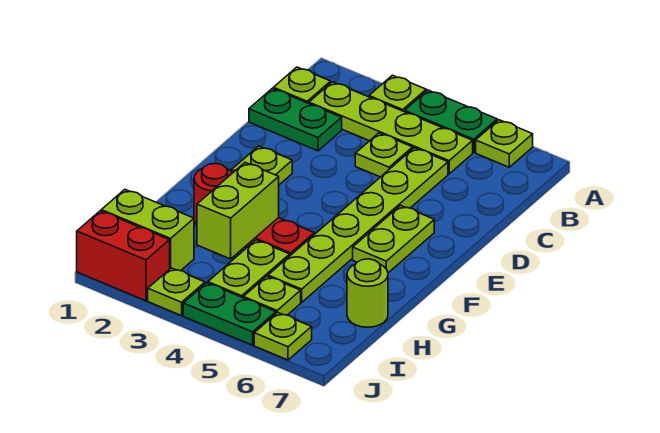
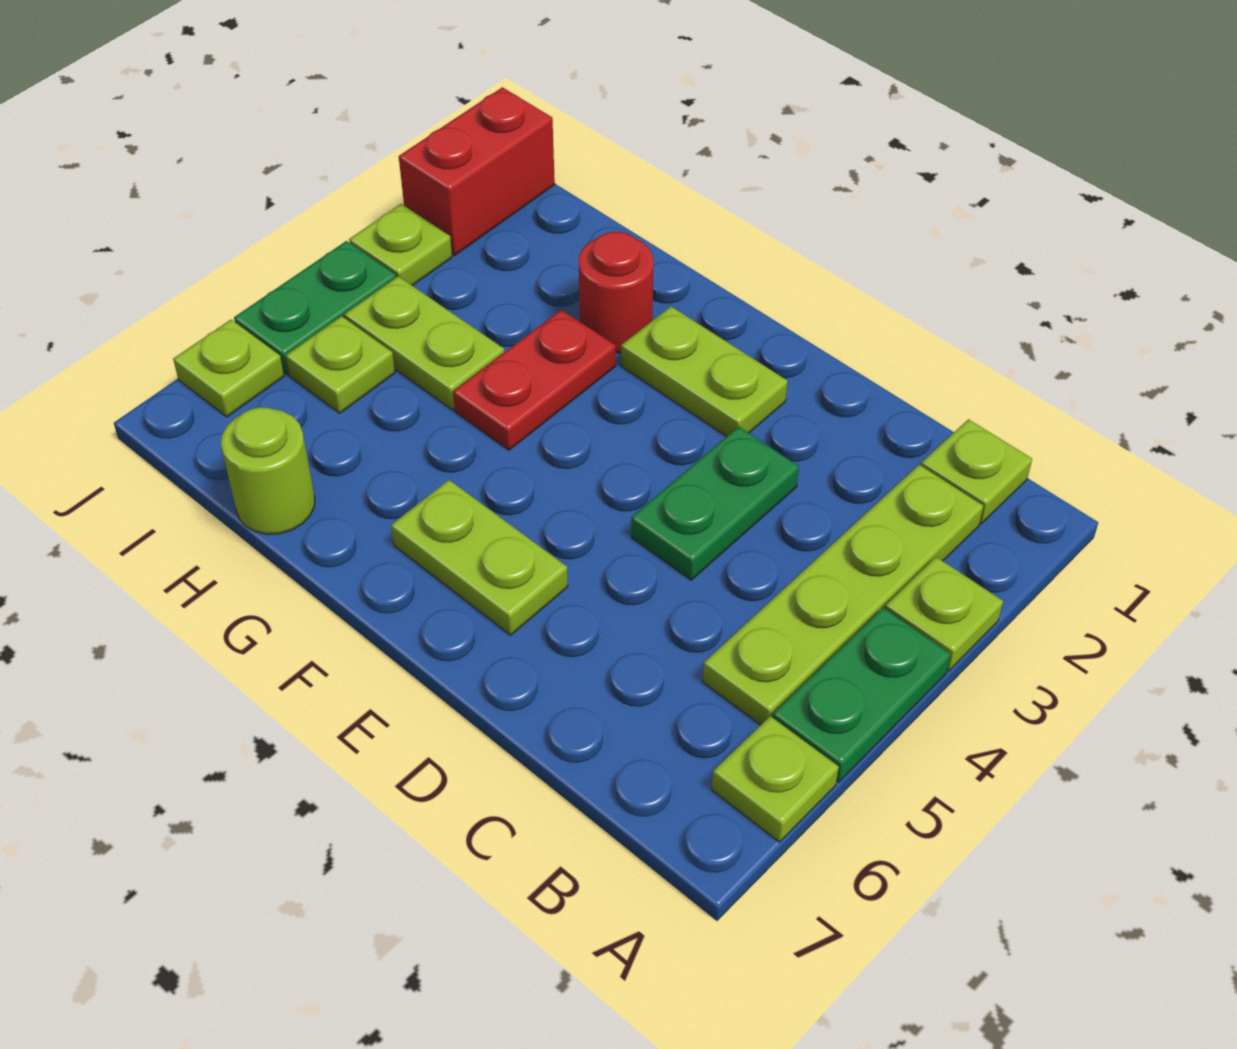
green 1x2 plate [249,88,342,151] -> green 1x2 plate moved to [631,427,799,580]
lime 1x1 plate [355,133,413,177] -> none
lime 1x6 plate [268,148,448,302] -> none
lime 1x2 brick [197,163,279,259] -> none
lime 1x2 brick [101,190,194,271] -> none

